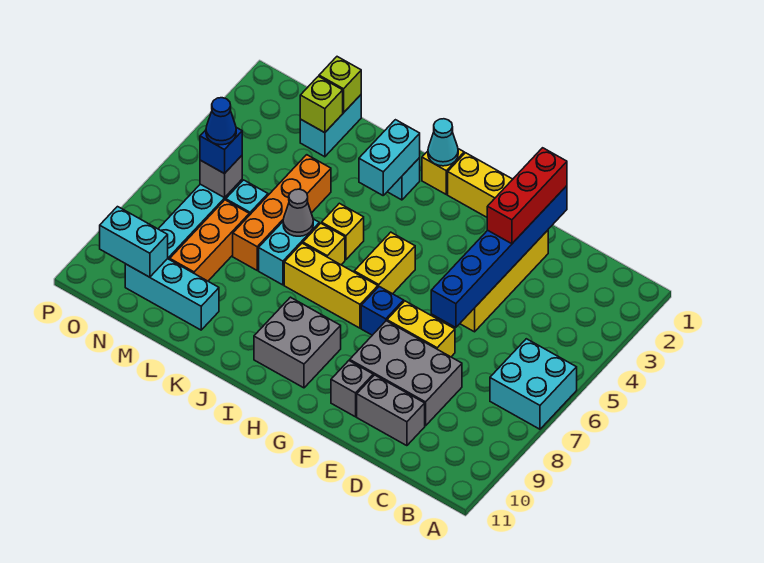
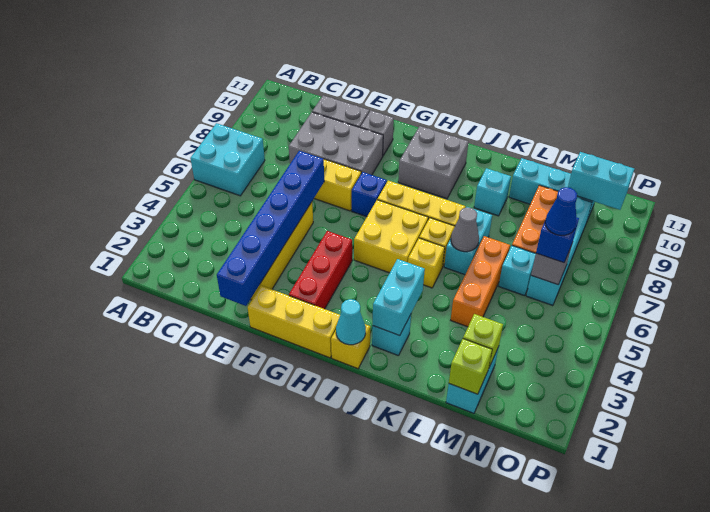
red 1x3 brick [487,148,567,244] -> red 1x3 brick moved to [289,231,352,309]
yellow 1x2 brick [354,232,415,294] -> yellow 2x2 brick [354,200,428,273]
none -> cyan 1x1 brick [474,168,511,216]
orange 1x4 brick [233,155,331,270] -> orange 1x3 brick [451,236,510,327]

